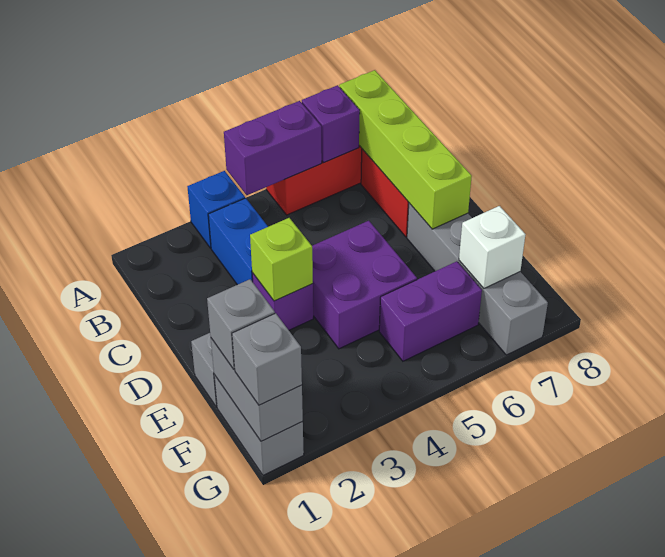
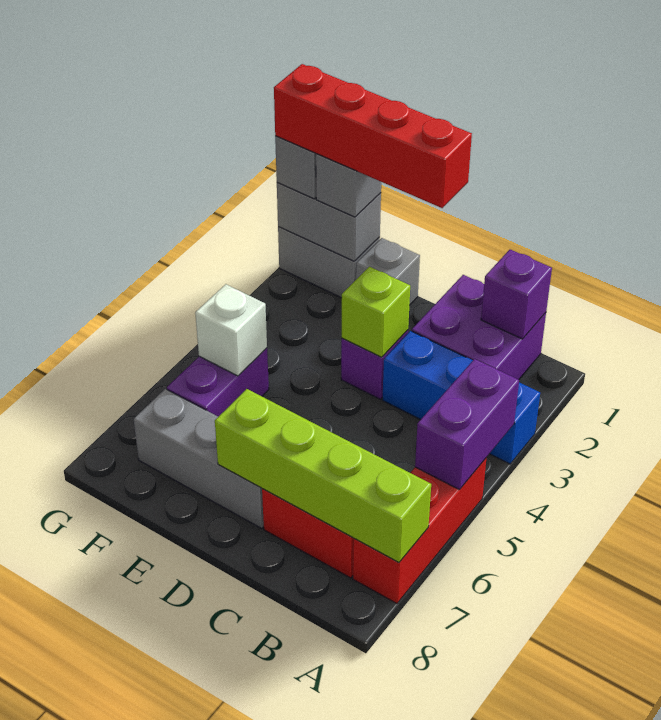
purple 1x1 brick [302,85,360,163] -> purple 1x1 brick moved to [481,250,552,339]
none -> red 1x4 brick [274,64,472,208]
purple 2x2 brick [312,221,417,349] -> purple 2x2 brick moved to [412,275,546,380]
grey 1x4 brick [407,203,548,355] -> grey 1x3 brick [134,389,264,528]
white 1x1 brick [459,206,526,288] -> white 1x1 brick moved to [195,284,267,376]

